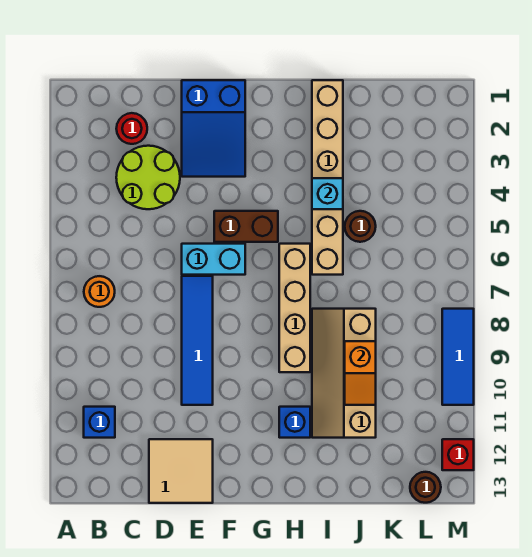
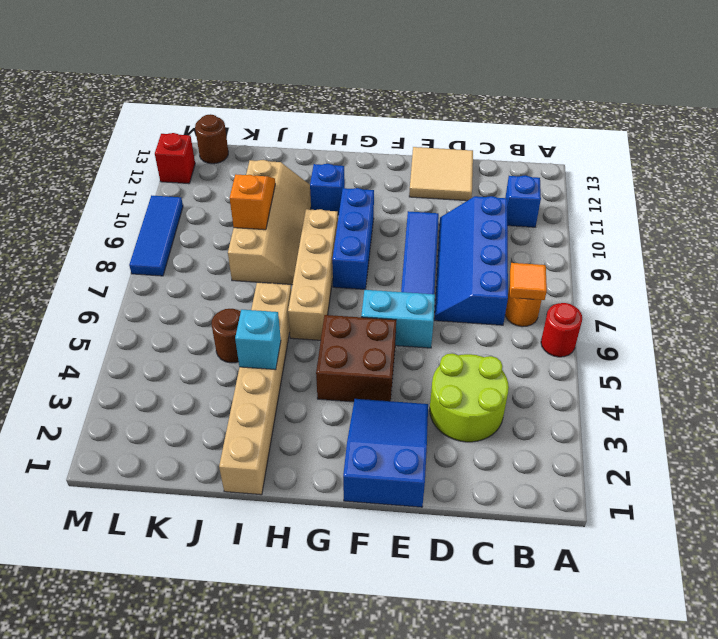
none -> orange 1x1 tile [510,263,547,300]
red 1x1 round brick [116,113,147,144] -> red 1x1 round brick moved to [541,303,582,357]
none -> blue 2x4 slope [434,196,508,325]
brown 1x2 brick [214,211,278,242] -> brown 2x2 brick [316,315,396,402]
none -> blue 1x3 brick [332,188,374,290]

